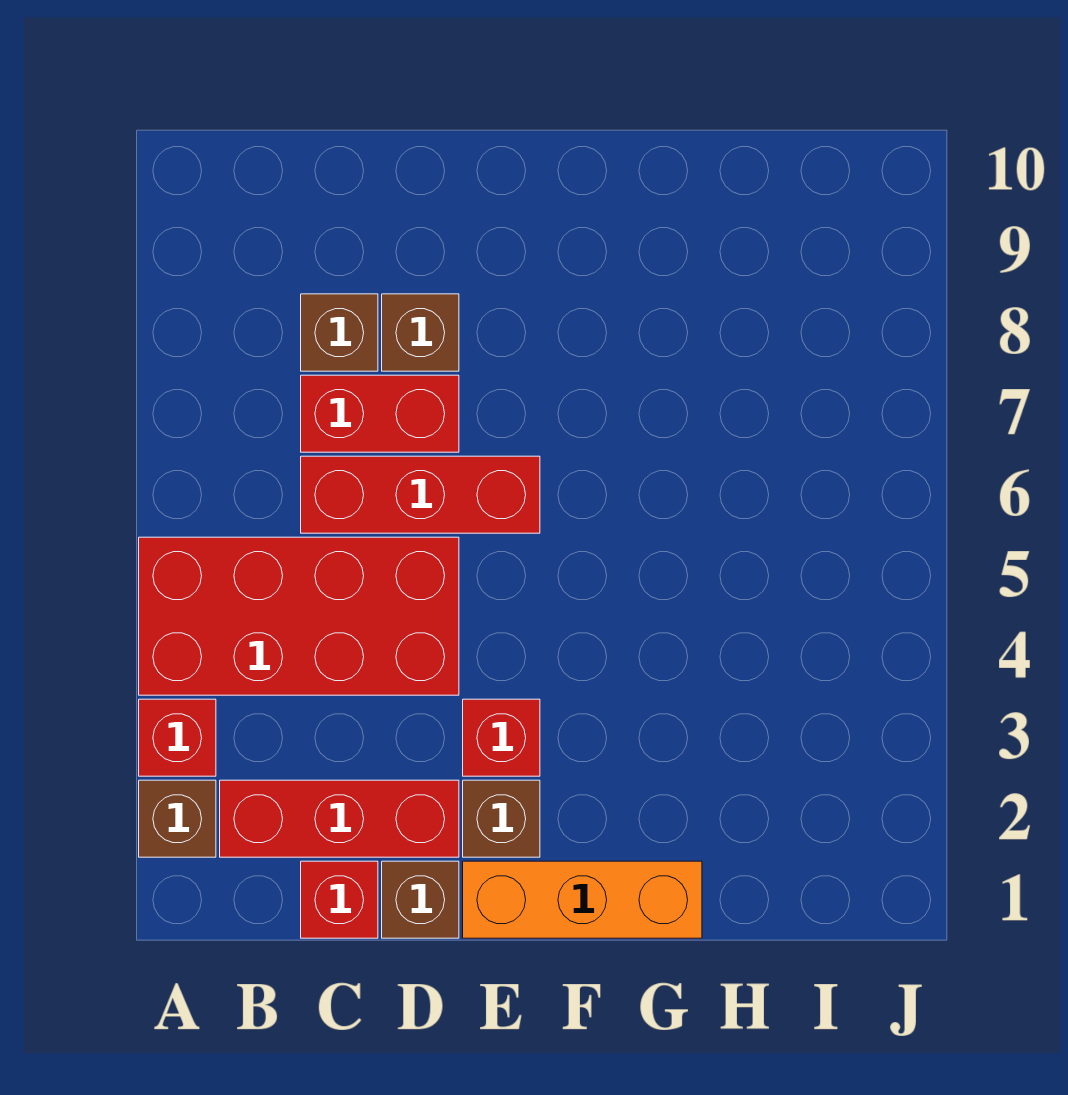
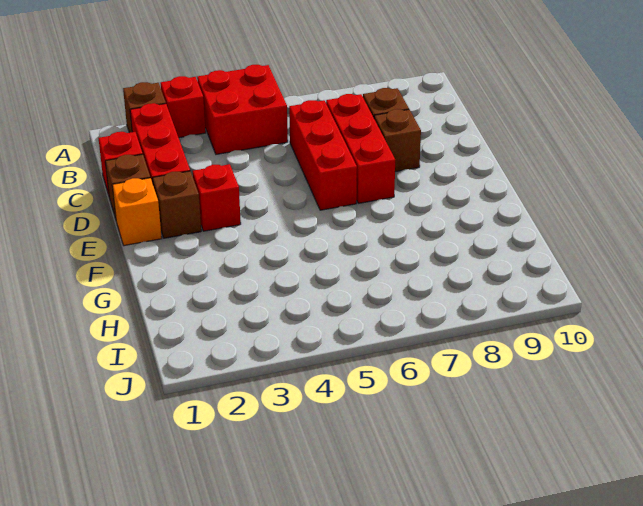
red 2x4 brick [139,537,459,695] -> red 2x2 brick [197,65,288,154]
red 1x2 brick [301,375,459,452] -> red 1x3 brick [326,94,395,203]
orange 1x3 brick [463,861,702,938] -> orange 1x1 brick [112,178,162,246]

